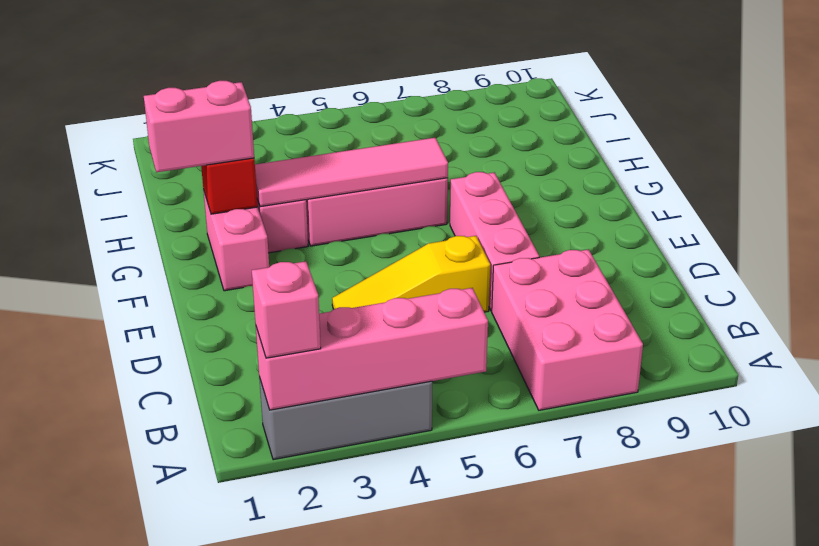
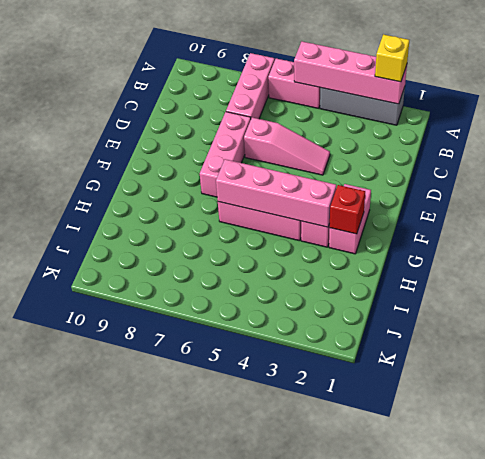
pink 1x1 brick [252,261,321,358] -> yellow 1x1 brick [375,34,409,82]
pink 2x3 brick [492,249,643,410] -> pink 1x3 brick [226,53,275,119]
yellow 1x3 slope [332,236,490,312] -> pink 1x3 slope [244,117,330,175]
pink 1x2 brick [144,81,254,172] -> pink 1x2 brick moved to [268,59,320,108]
pink 1x4 tile [255,138,448,207] -> pink 1x4 brick [216,159,336,227]

